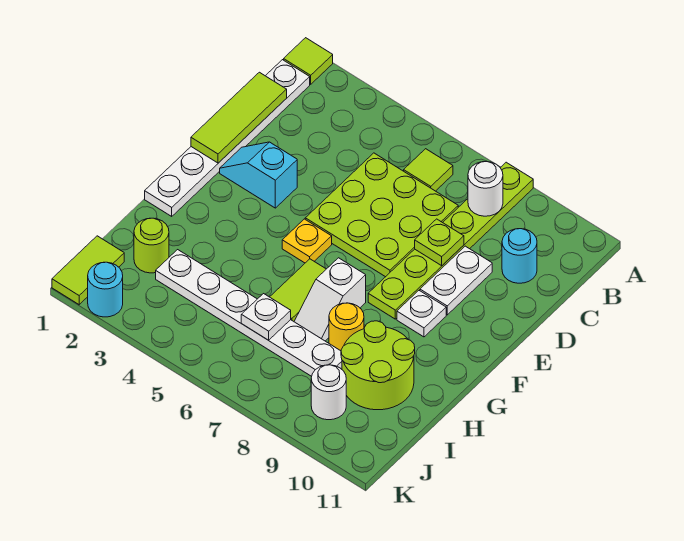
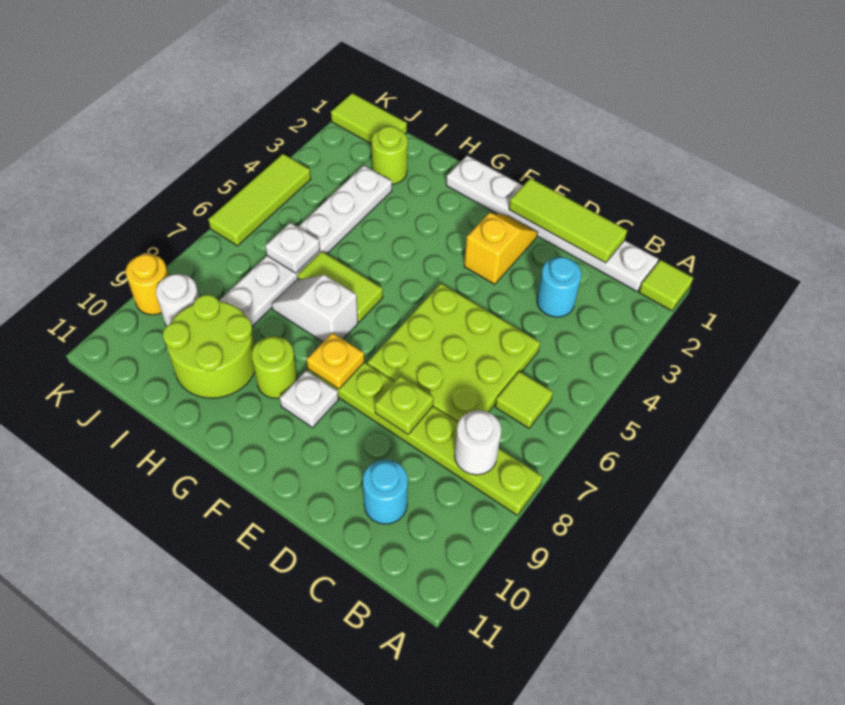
white 1x2 plate [420,246,492,315] -> none
cyan 1x2 slope [220,142,297,208] -> yellow 1x2 slope [464,213,538,284]
yellow 1x1 plate [282,219,332,263] -> yellow 1x1 plate moved to [306,333,365,389]
none -> lime 1x1 round brick [252,336,297,398]
yellow 1x1 round brick [329,303,364,351] -> yellow 1x1 round brick moved to [126,254,168,315]
cyan 1x1 round brick [88,262,123,317] -> cyan 1x1 round brick moved to [537,257,581,317]
none -> lime 1x3 tile [208,154,311,246]

